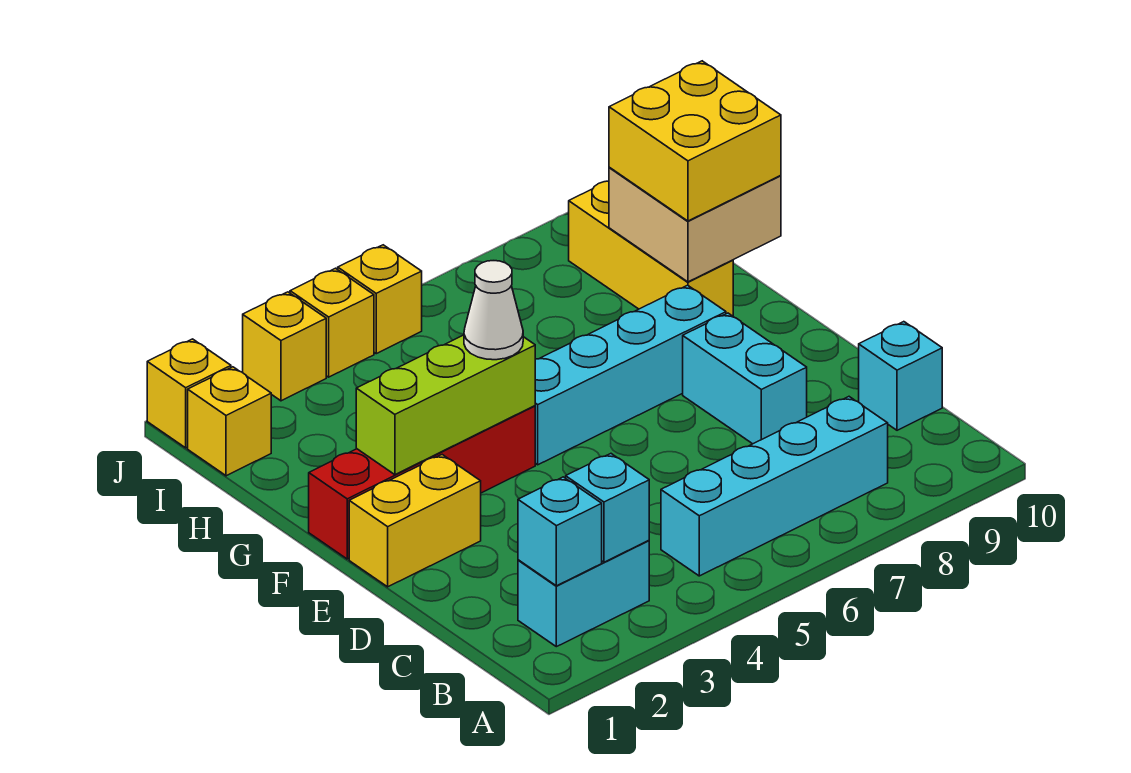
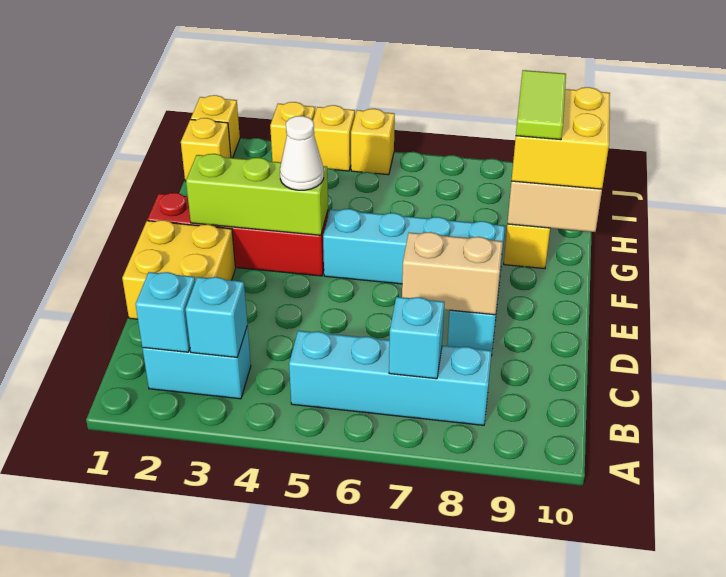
cyan 1x1 brick [859,322,942,430] -> cyan 1x1 brick moved to [389,297,445,379]
none -> tan 1x2 brick [402,232,503,315]
yellow 1x2 brick [349,455,481,587] -> yellow 2x2 brick [122,220,235,319]
none -> lime 1x2 tile [516,70,566,140]

